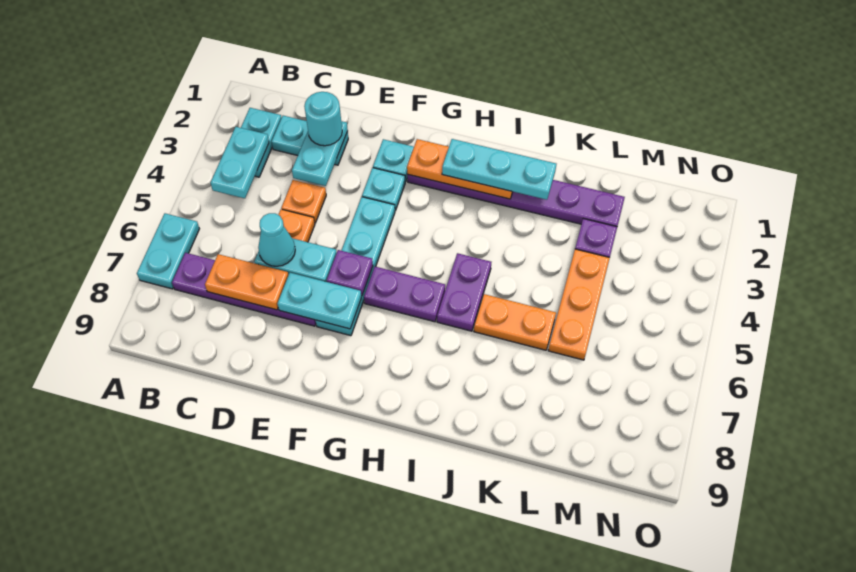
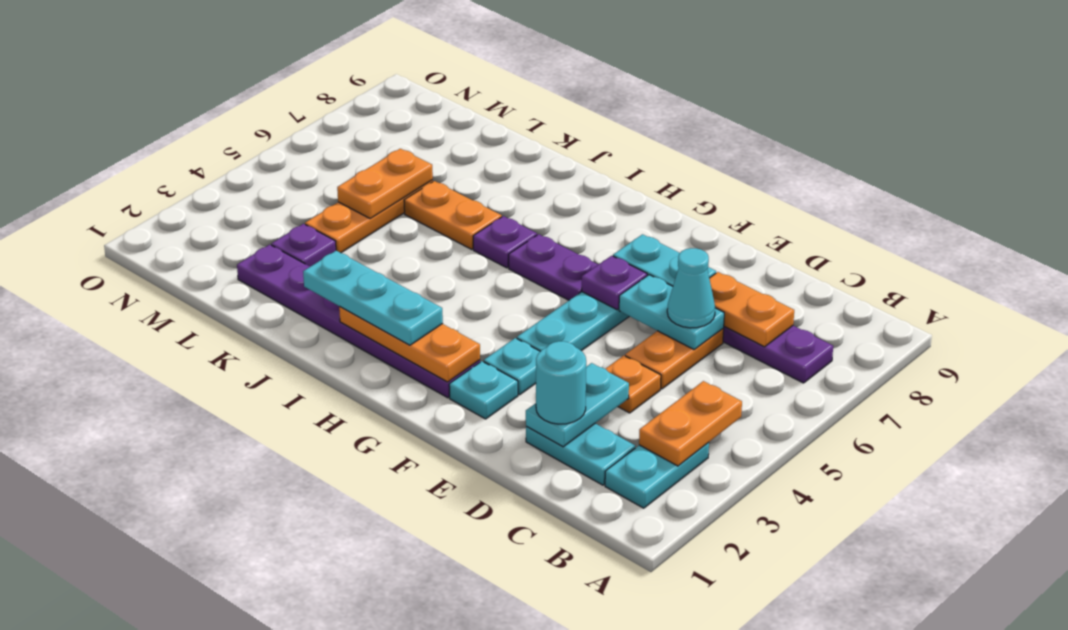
cyan 1x2 plate [137,213,199,289] -> none
cyan 1x2 plate [211,127,269,198] -> orange 1x2 plate [639,381,742,466]
purple 1x2 plate [437,253,491,331] -> purple 1x1 plate [473,216,537,268]
none -> orange 1x2 plate [337,149,433,219]

